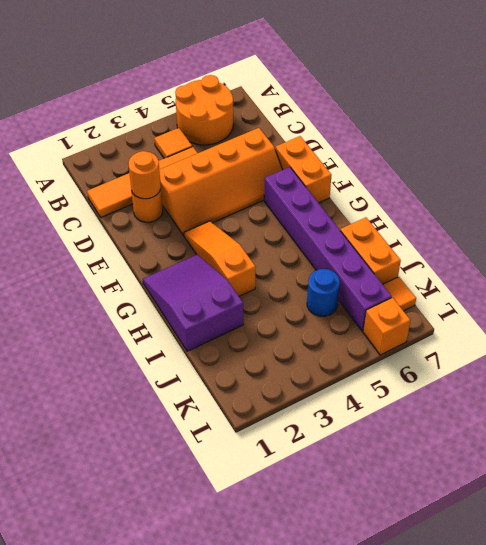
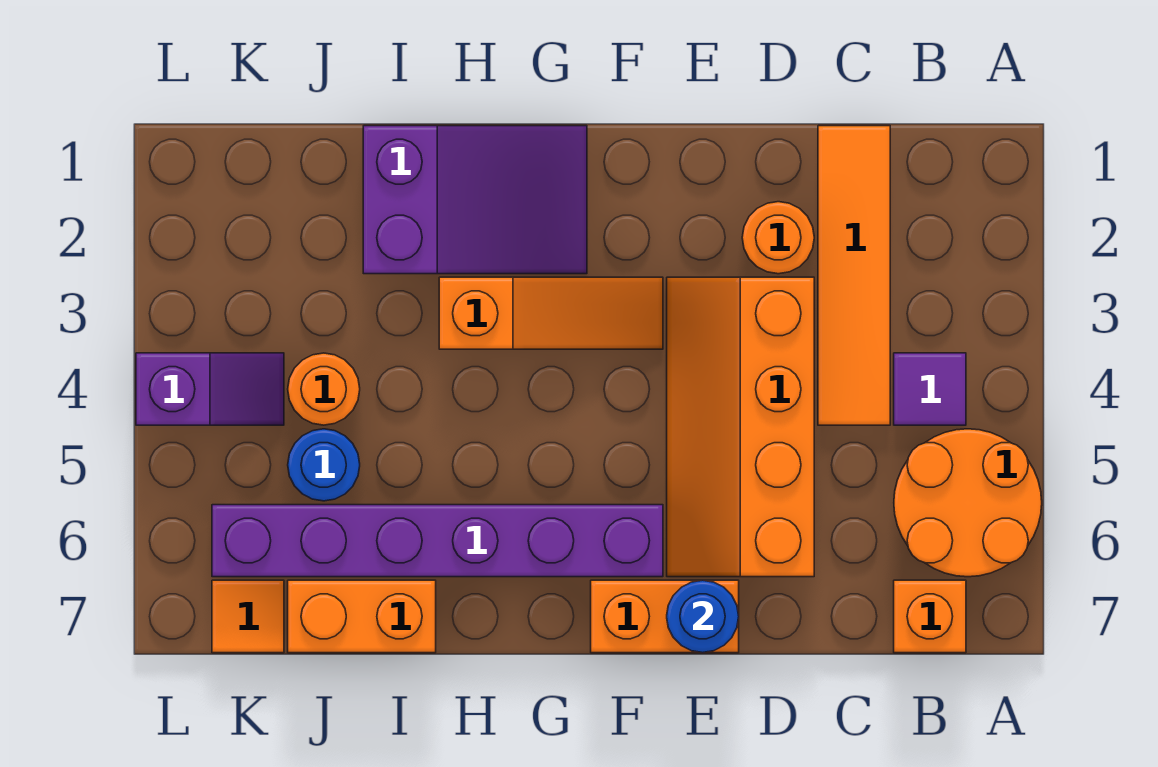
orange 1x1 tile [154,128,192,158] -> purple 1x1 tile [894,353,966,425]
orange 1x1 round brick [129,151,161,199] -> orange 1x1 round brick moved to [288,353,360,425]
none -> blue 1x1 round brick [667,580,739,653]
none -> purple 1x2 slope [136,353,284,425]
orange 1x1 brick [363,298,410,355] -> orange 1x1 brick moved to [894,580,966,653]

